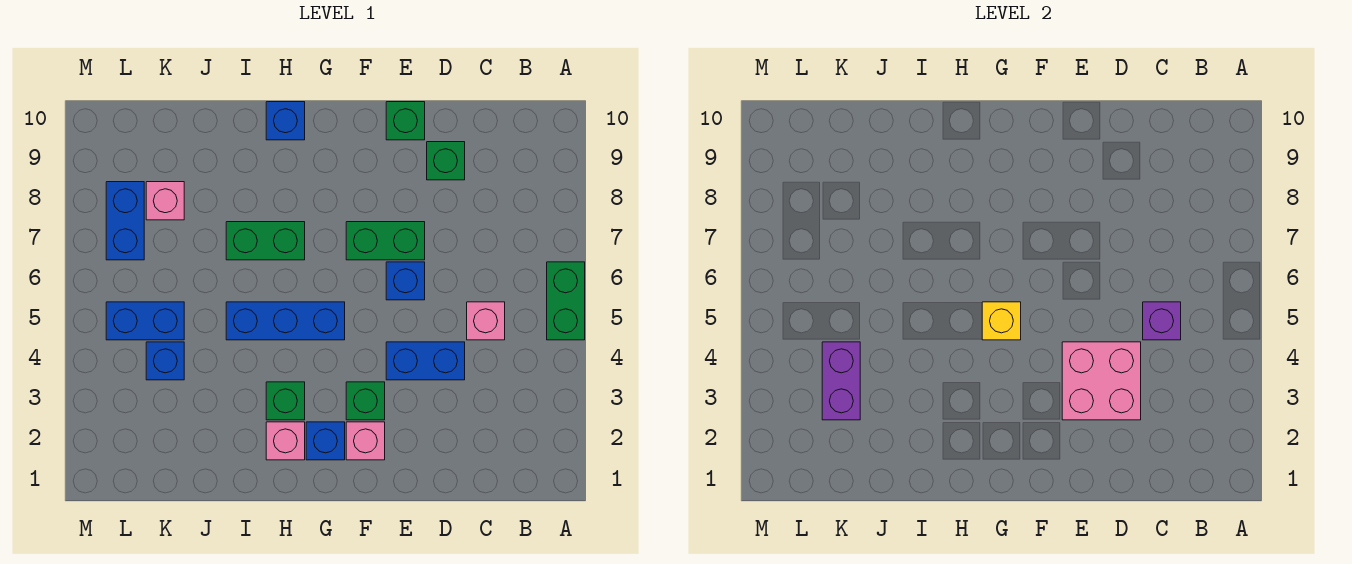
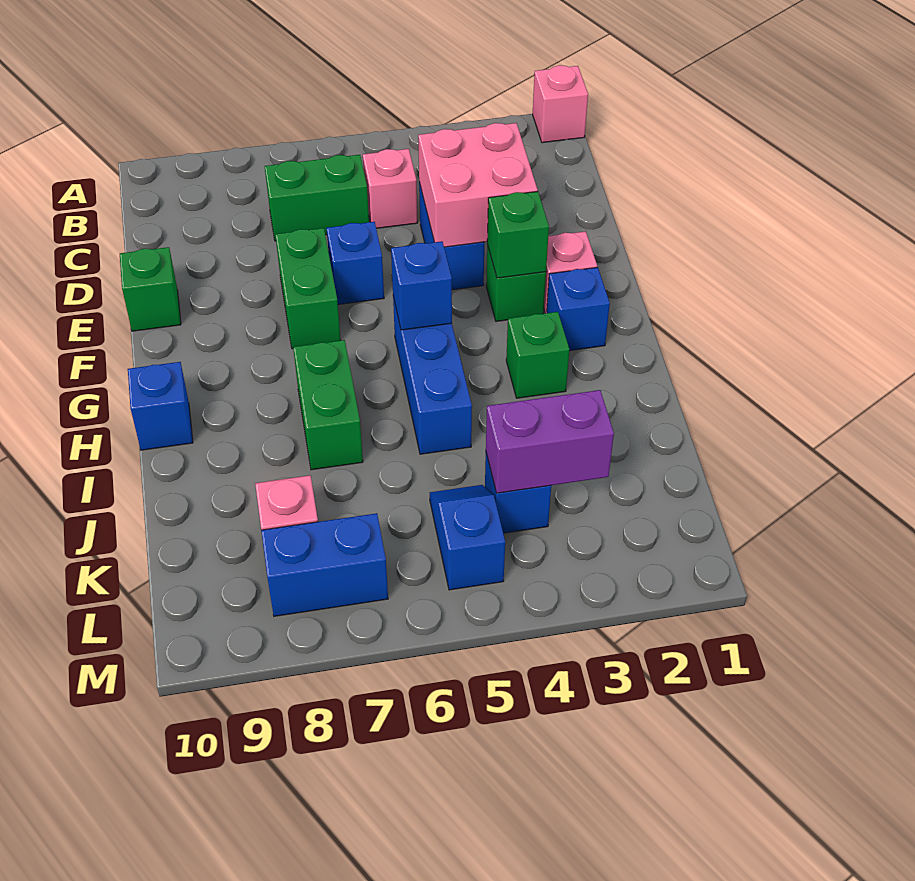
green 1x2 brick [547,262,585,340] -> green 1x2 brick moved to [265,155,369,241]
purple 1x1 brick [1143,302,1181,340] -> none
green 1x1 brick [427,142,465,180] -> green 1x1 brick moved to [487,191,549,278]
yellow 1x1 brick [982,302,1021,340] -> blue 1x1 brick [391,241,452,330]
pink 1x1 brick [266,422,305,460] -> pink 1x1 brick moved to [533,65,588,143]
blue 1x2 brick [106,302,184,340] -> blue 1x2 slope [430,485,505,590]

